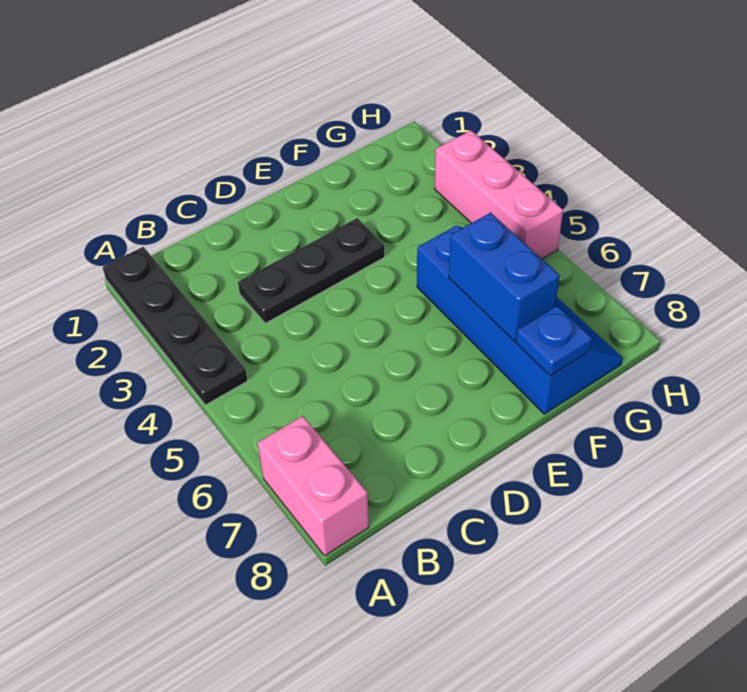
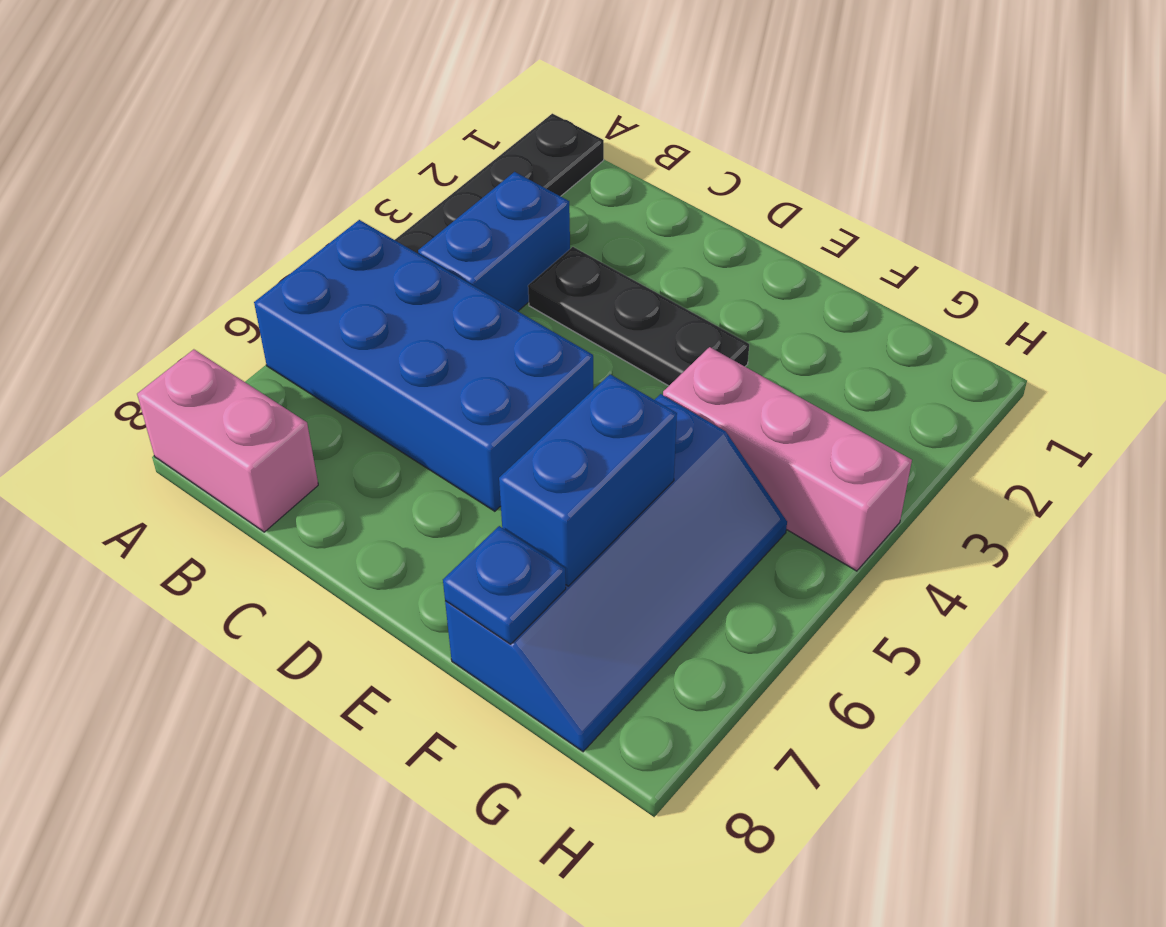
none -> blue 2x4 brick [254,220,593,511]
pink 1x2 brick [258,416,369,556] -> pink 1x2 brick turned to [137,349,318,532]
none -> blue 1x2 brick [418,172,570,311]
pink 1x3 brick [435,130,563,259] -> pink 1x3 brick turned to [663,347,912,571]

